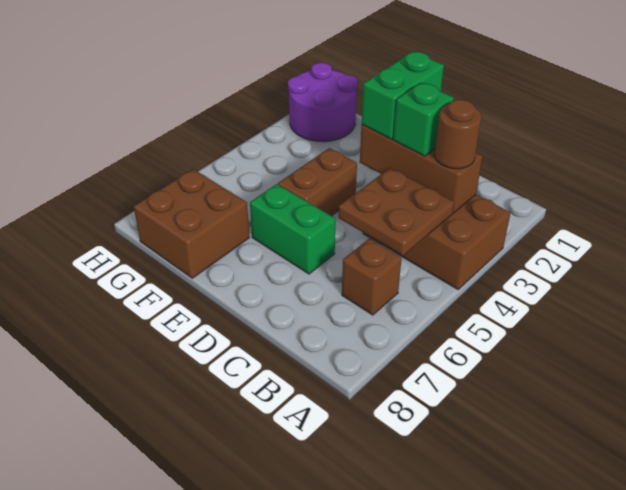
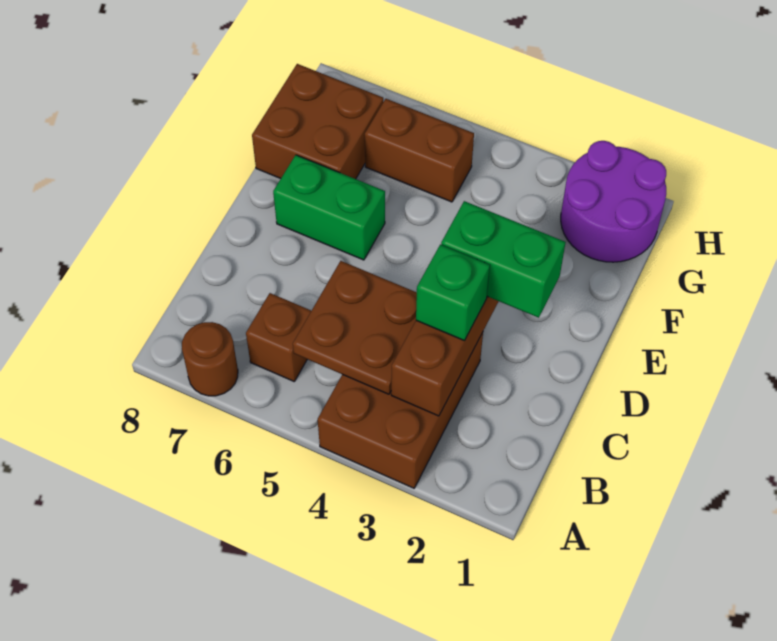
brown 1x1 round brick [435,100,481,169] -> brown 1x1 round brick moved to [182,322,238,396]
green 1x2 brick [250,184,336,274] -> green 1x2 brick turned to [273,155,385,260]
brown 1x2 brick [278,148,357,216] -> brown 1x2 brick moved to [365,99,474,202]

